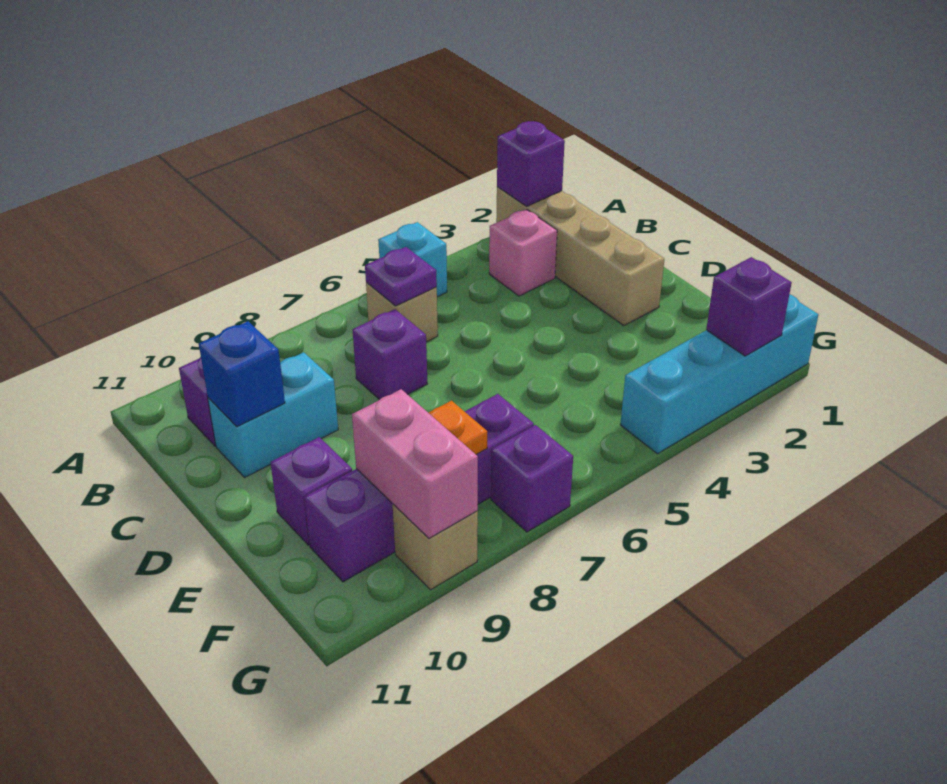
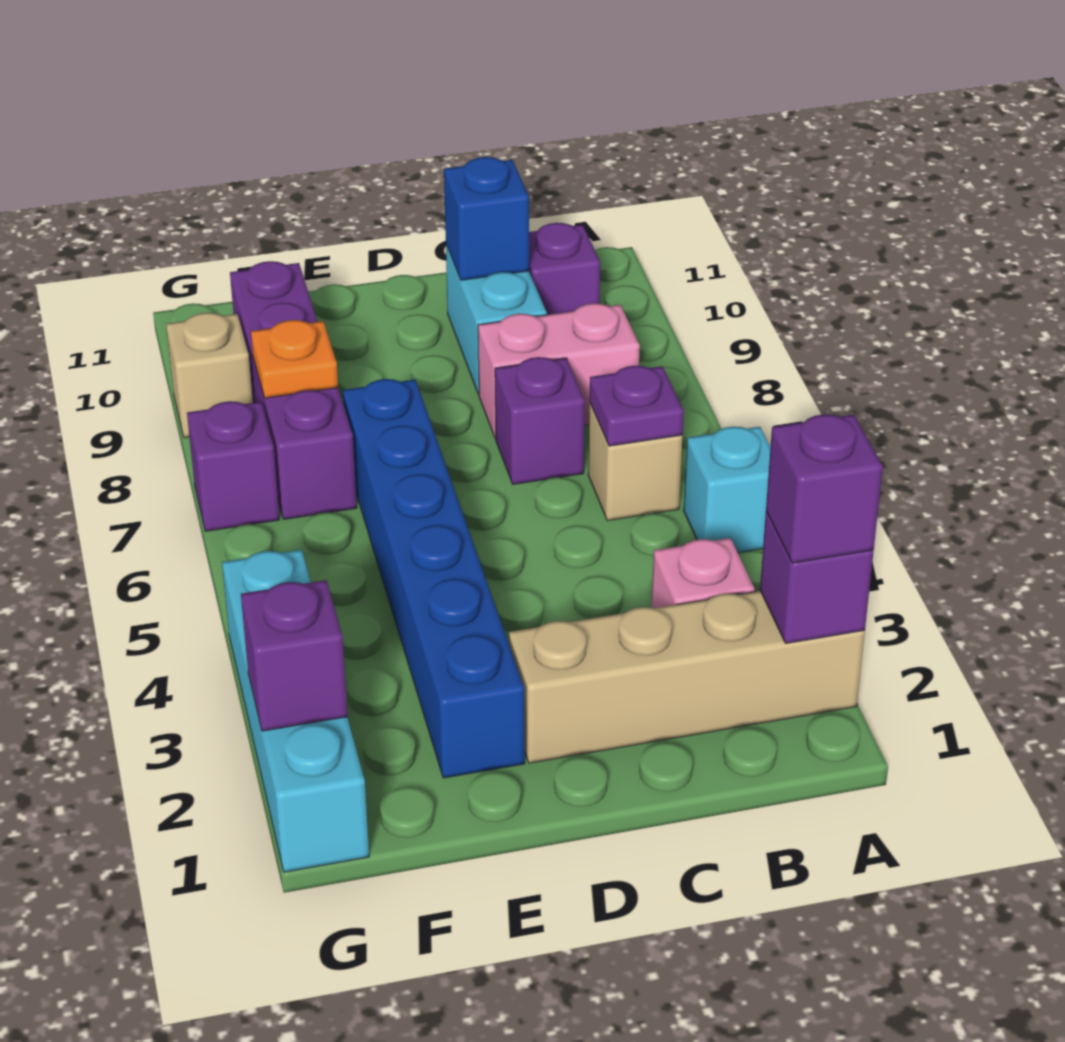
none -> blue 1x6 brick [343,379,525,778]
purple 1x1 brick [270,437,352,545] -> purple 1x1 brick moved to [766,414,883,563]
pink 1x2 brick [352,389,478,538] -> pink 1x2 brick moved to [478,303,640,439]

